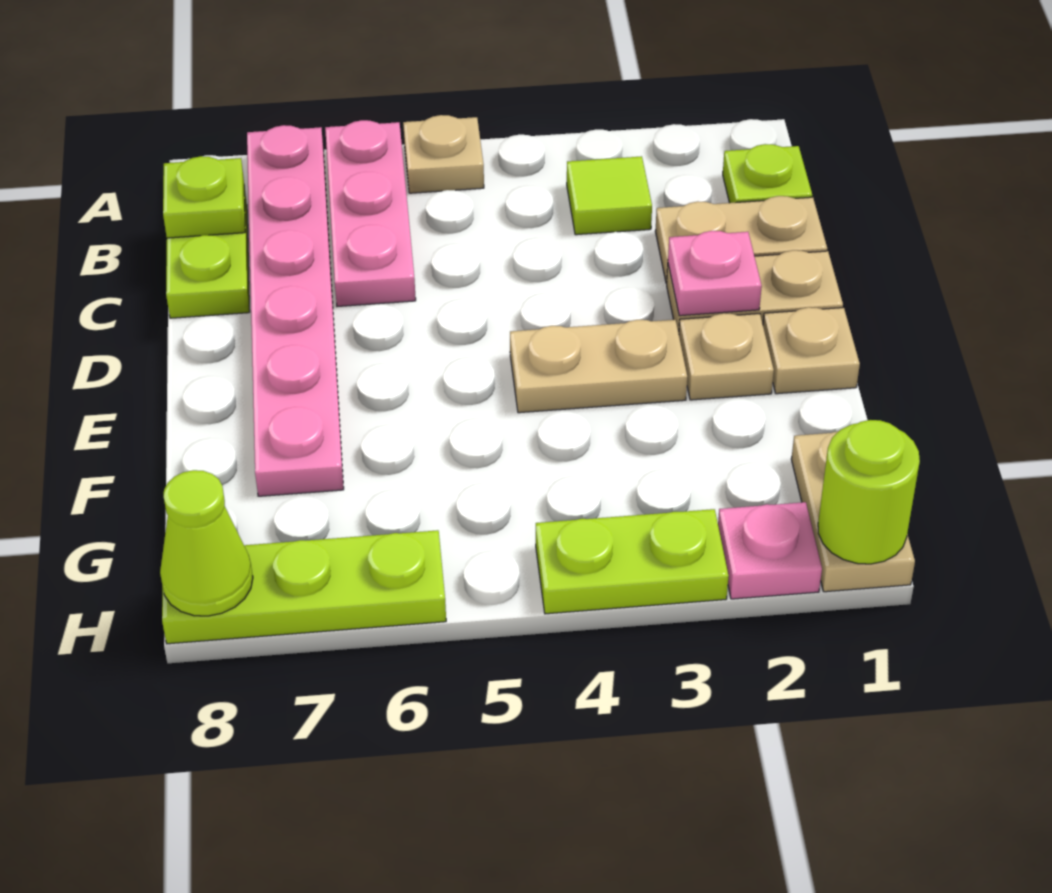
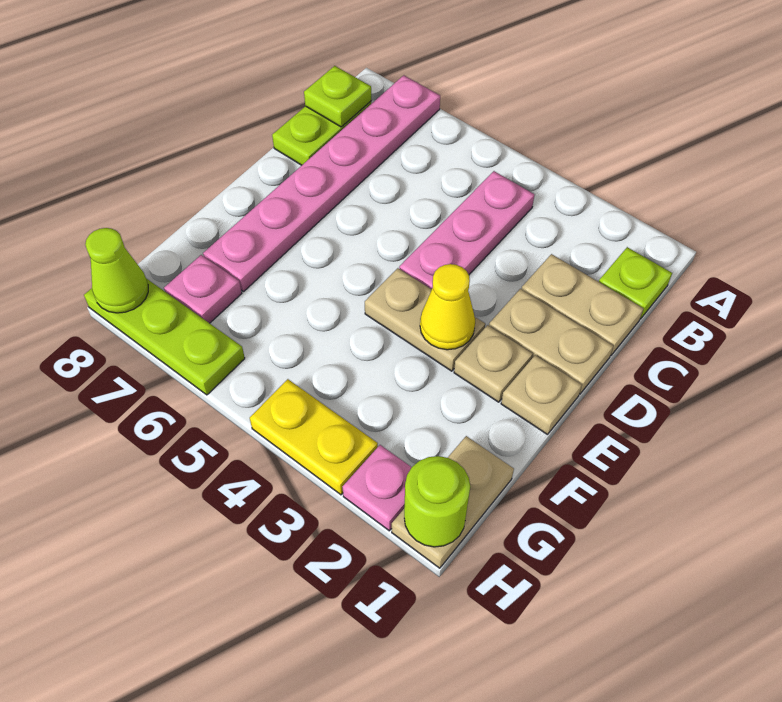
tan 1x1 plate [403,115,484,193] -> none
pink 1x3 plate [325,120,416,306] -> pink 1x3 plate moved to [399,171,534,289]
lime 1x1 tile [567,156,652,235] -> none
pink 1x1 plate [668,231,762,316] -> pink 1x1 plate moved to [164,255,242,323]
none -> yellow 1x1 cone [420,264,475,350]
lime 1x2 plate [536,509,729,614] -> yellow 1x2 plate [250,379,378,495]

